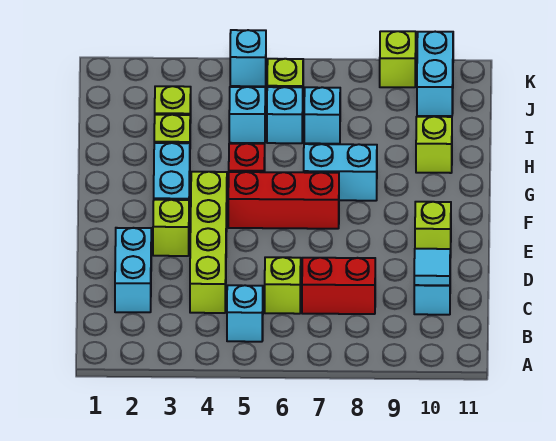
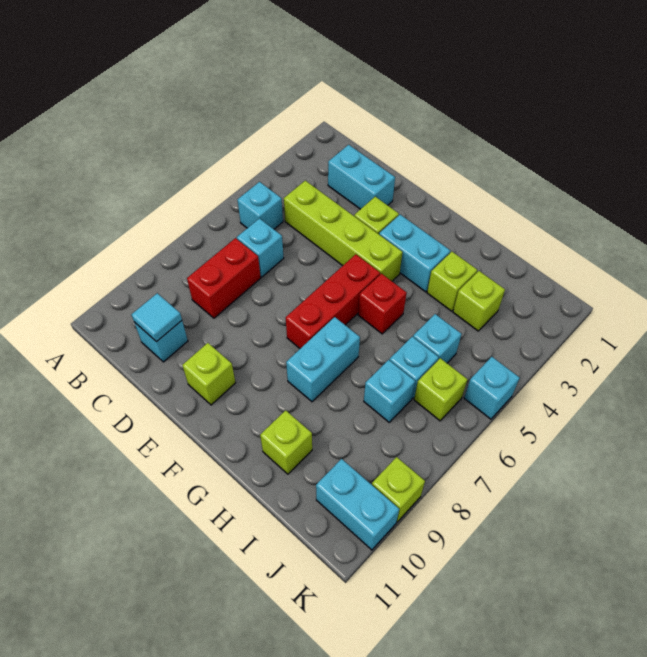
lime 1x1 brick [265,257,301,314] -> cyan 1x1 brick [237,218,284,277]

